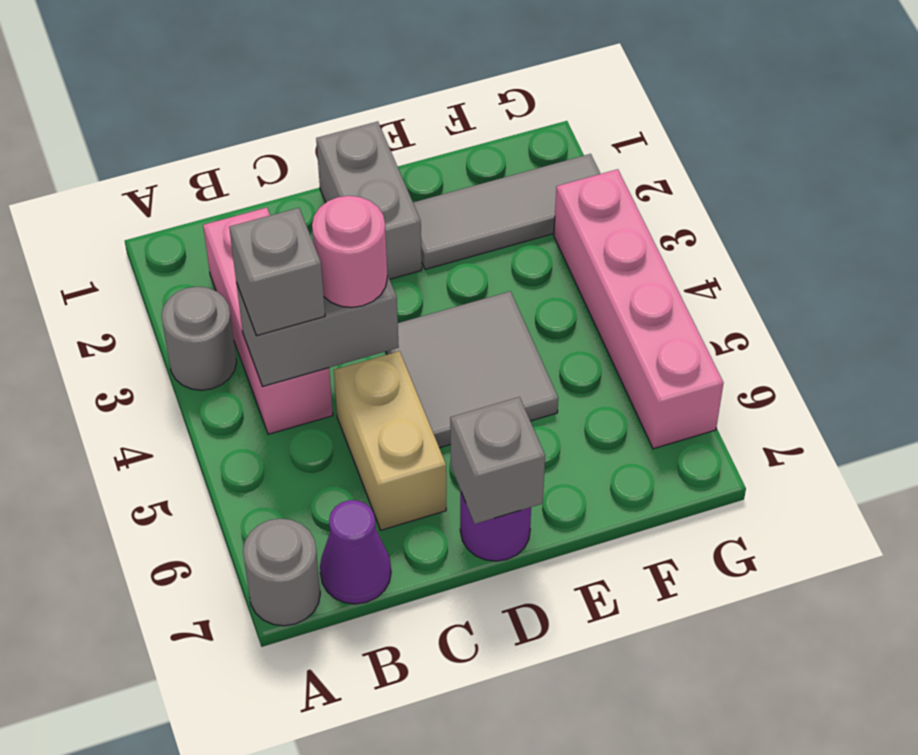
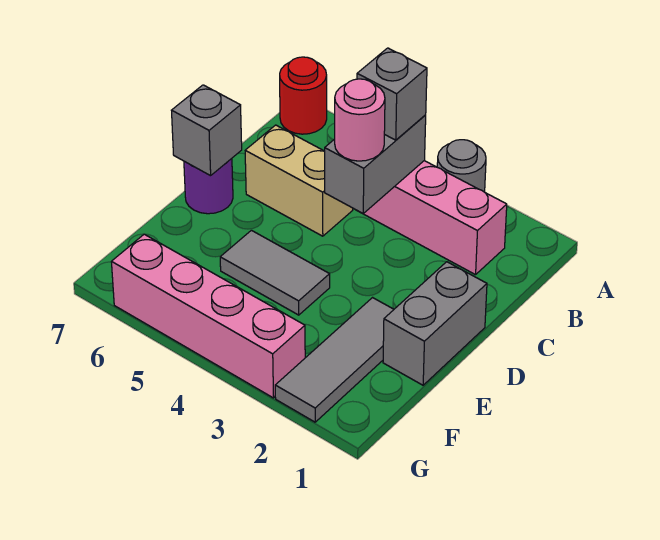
grey 1x1 round brick [243,519,320,626] -> red 1x1 round brick [280,57,327,134]
purple 1x1 cone [320,500,391,604] -> none
grey 1x2 brick [316,122,422,279] -> grey 1x2 brick turned to [383,262,487,385]
grey 2x2 tile [386,291,558,448] -> grey 1x2 tile [220,230,330,315]

